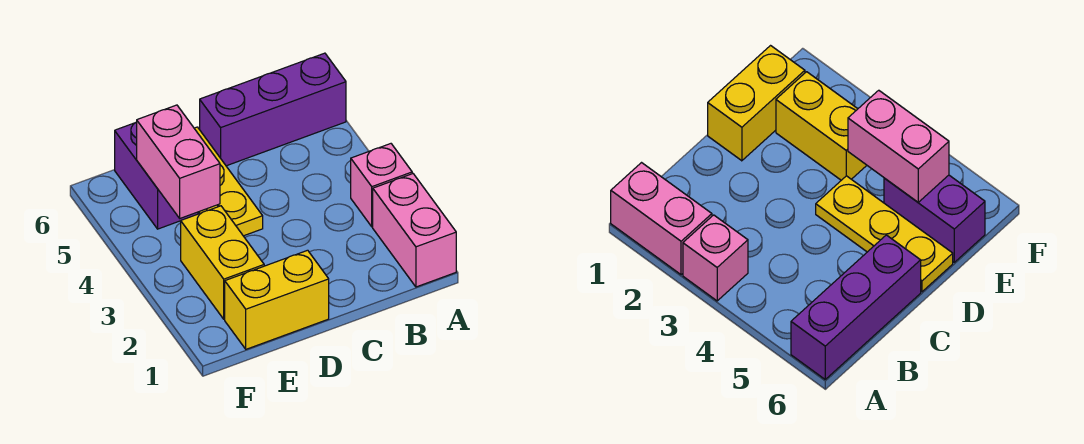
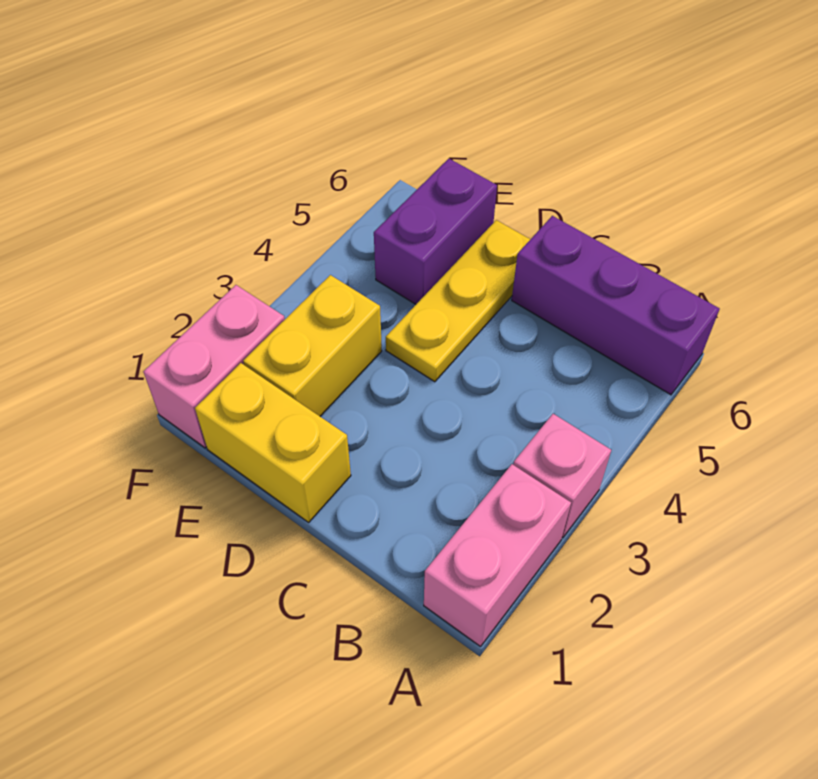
pink 1x2 brick [137,105,220,218] -> pink 1x2 brick moved to [143,285,285,448]

